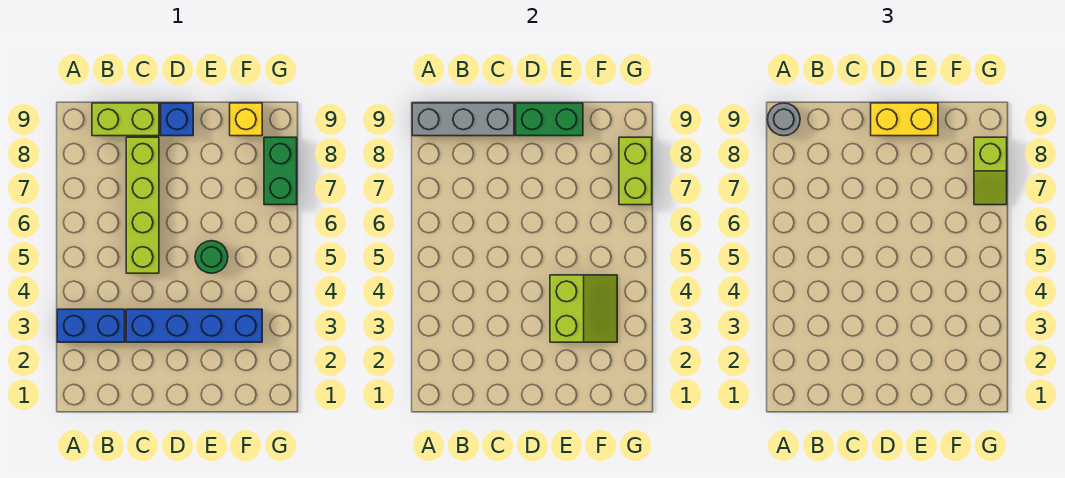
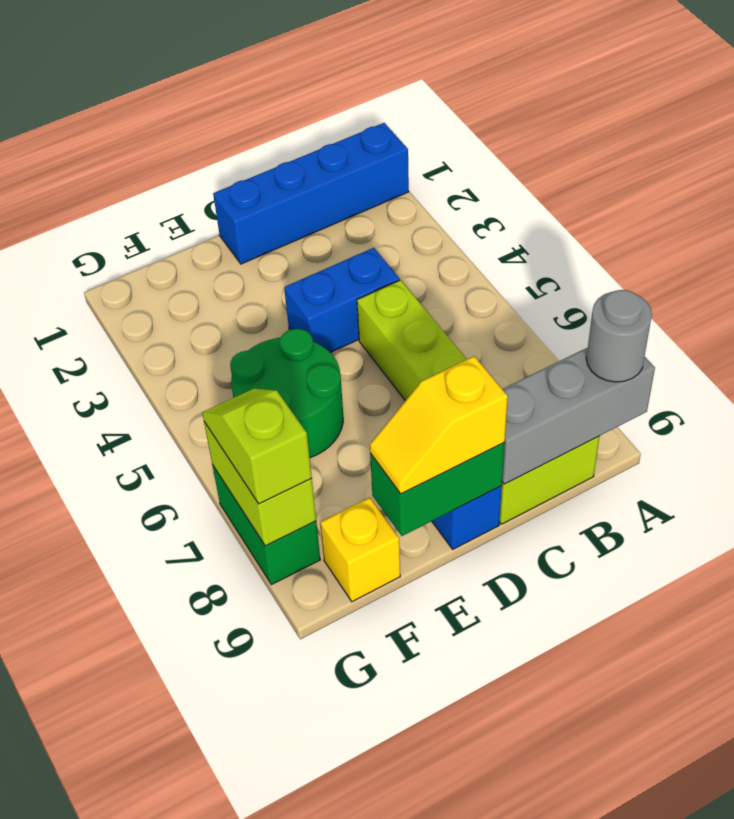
blue 1x2 brick [57,309,125,342] -> blue 1x2 brick moved to [284,248,400,353]
blue 1x4 brick [126,309,262,342] -> blue 1x4 brick moved to [213,123,409,264]
yellow 1x2 brick [871,103,938,136] -> yellow 1x2 slope [370,356,508,494]
lime 2x2 slope [550,275,617,342] -> none
green 1x1 round brick [195,241,228,273] -> green 2x2 round brick [230,329,343,458]

